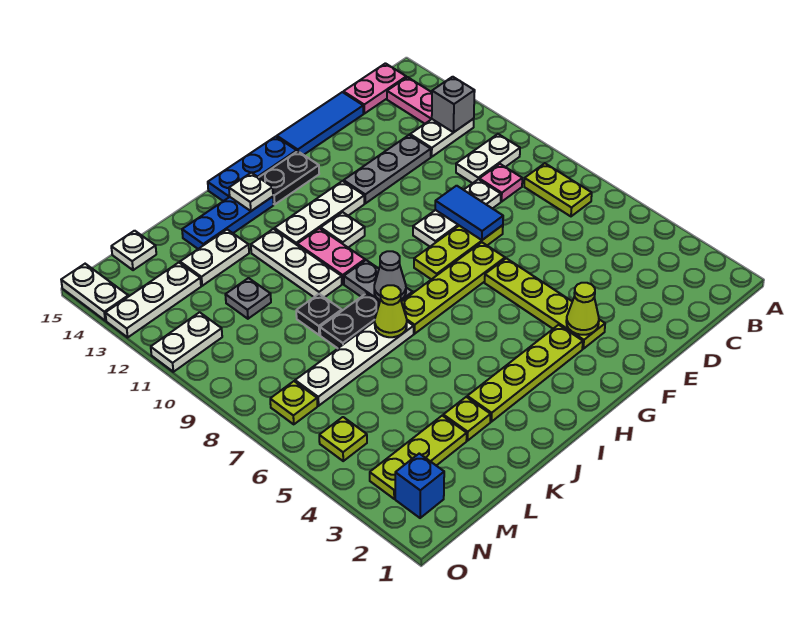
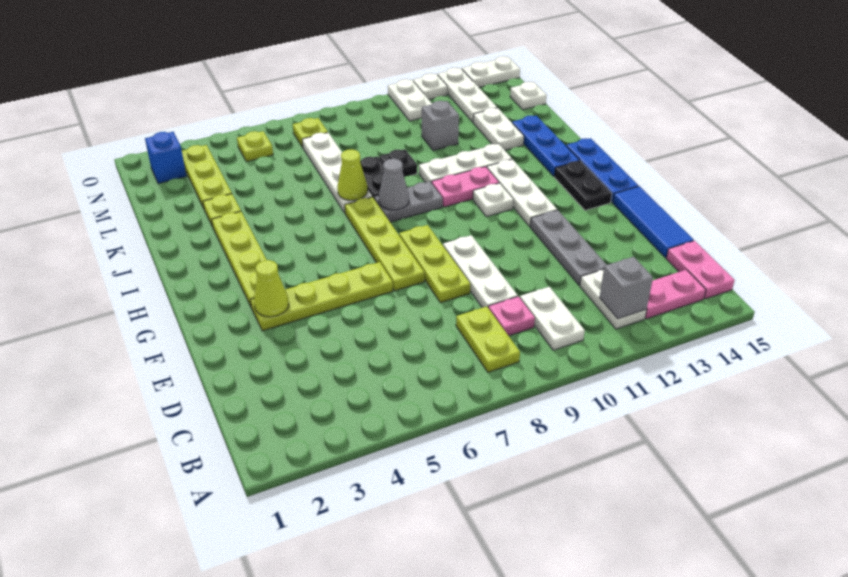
lime 1x2 plate [524,163,592,216] -> lime 1x2 plate turned to [456,306,520,372]
blue 1x2 tile [435,186,503,240] -> none
white 1x1 plate [229,173,273,211] -> white 1x1 plate moved to [413,73,447,100]
grey 1x1 plate [225,278,271,319] -> grey 1x1 brick [422,101,459,151]

